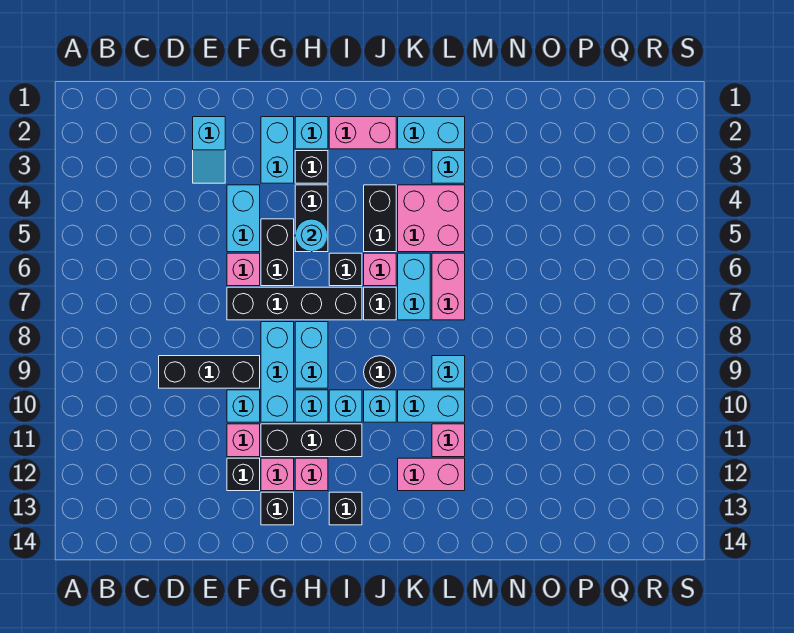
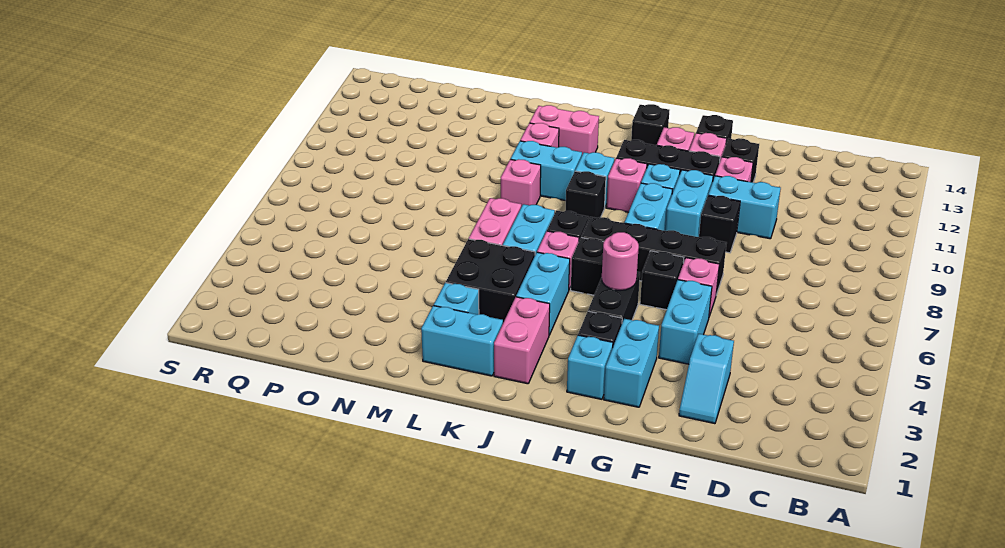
black 1x3 brick [159,356,260,388] -> black 1x1 brick [699,195,740,253]
cyan 1x2 slope [193,117,225,183] -> cyan 1x2 slope turned to [679,334,734,424]
cyan 1x1 brick [227,390,260,422] -> cyan 1x2 brick [708,176,781,239]
black 1x2 brick [261,219,294,286] -> black 1x1 brick [640,251,684,310]
cyan 1x3 brick [261,322,294,422] -> cyan 1x2 brick [665,170,713,237]
cyan 1x1 round brick [295,219,328,252] -> pink 1x1 round brick [602,232,639,291]
pink 1x2 brick [329,117,396,149] -> pink 1x2 brick turned to [494,297,550,384]
cyan 1x1 brick [329,390,362,422] -> pink 1x1 brick [606,158,647,212]
black 1x2 brick [364,185,396,252] -> cyan 1x2 brick [516,252,570,335]
black 1x1 round brick [364,356,396,388] -> black 1x1 brick [565,171,606,220]
pink 2x2 brick [398,185,465,252] -> black 2x2 brick [446,239,535,323]
cyan 1x1 brick [432,356,465,388] -> pink 1x1 brick [501,159,541,207]

